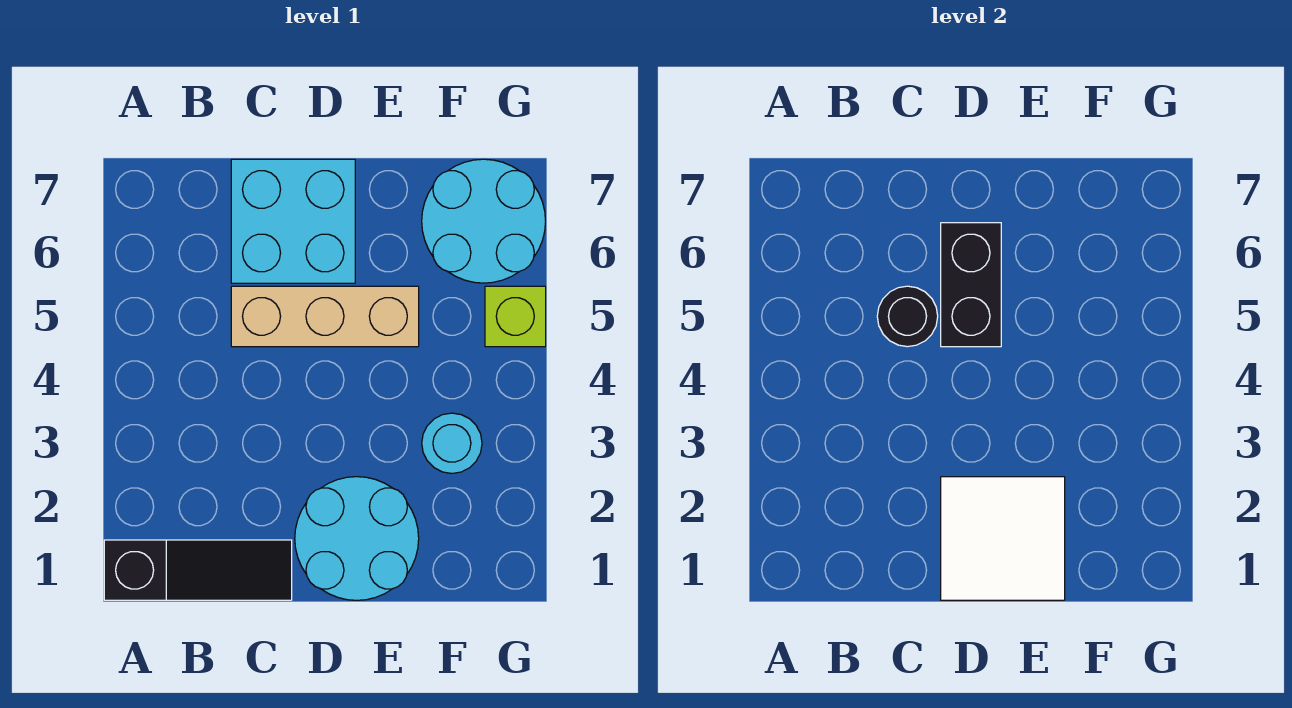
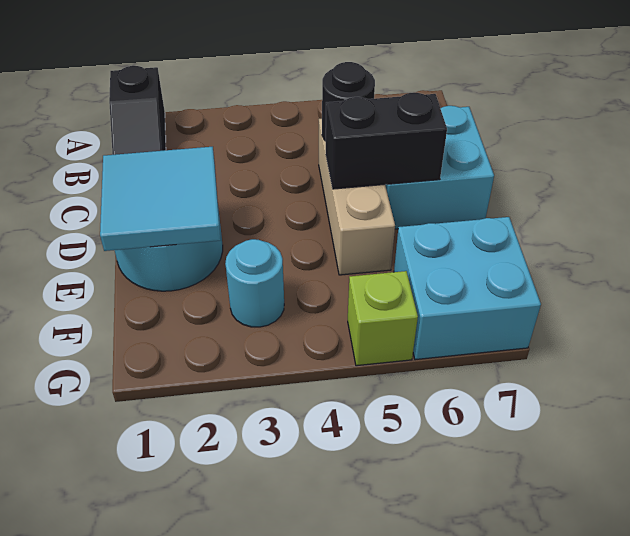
white 2x2 tile [941,477,1065,600] -> cyan 2x2 tile [100,147,221,251]
cyan 2x2 round brick [422,159,546,283] -> cyan 2x2 brick [394,217,541,360]

